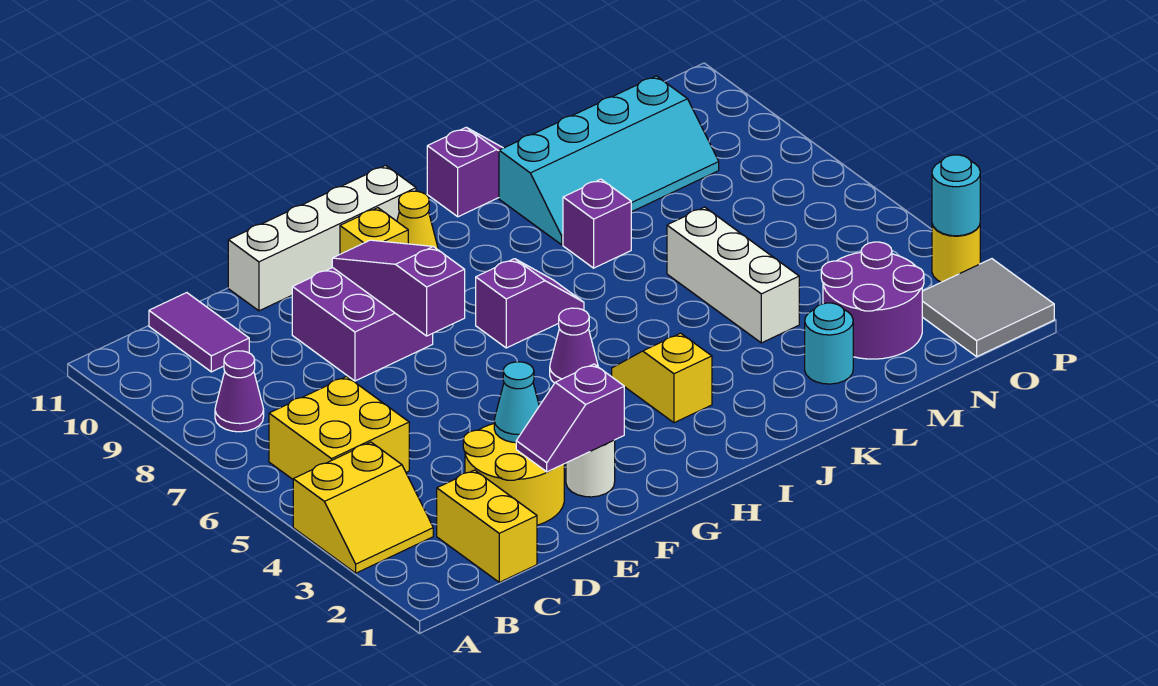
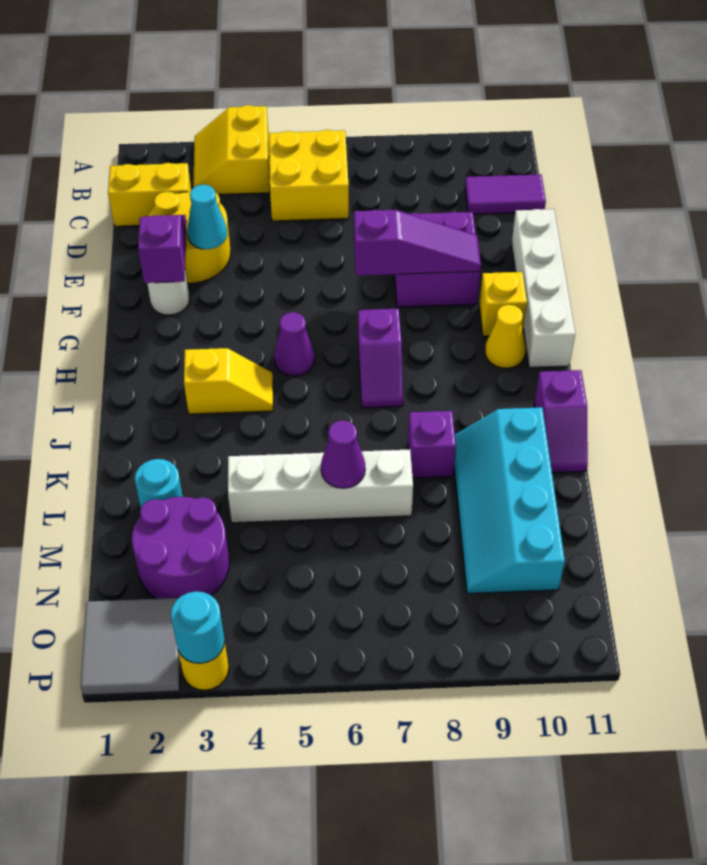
purple 1x1 cone [215,351,264,432] -> purple 1x1 cone moved to [321,420,365,488]
white 1x3 brick [667,207,799,343] -> white 1x4 brick [228,449,413,523]

